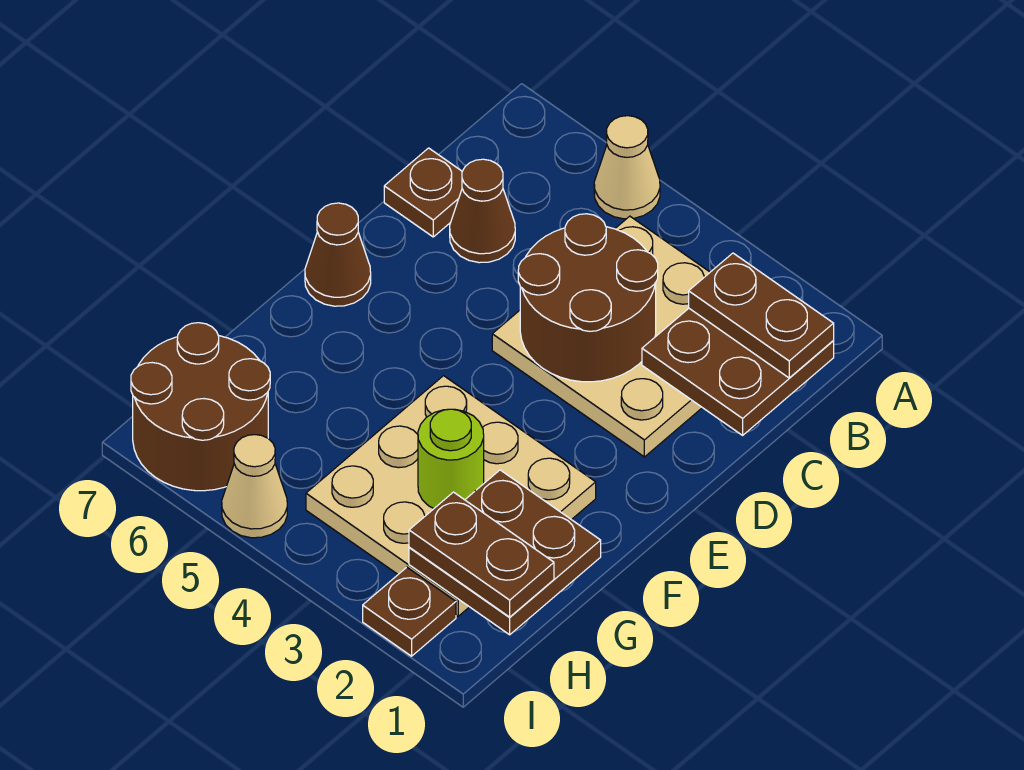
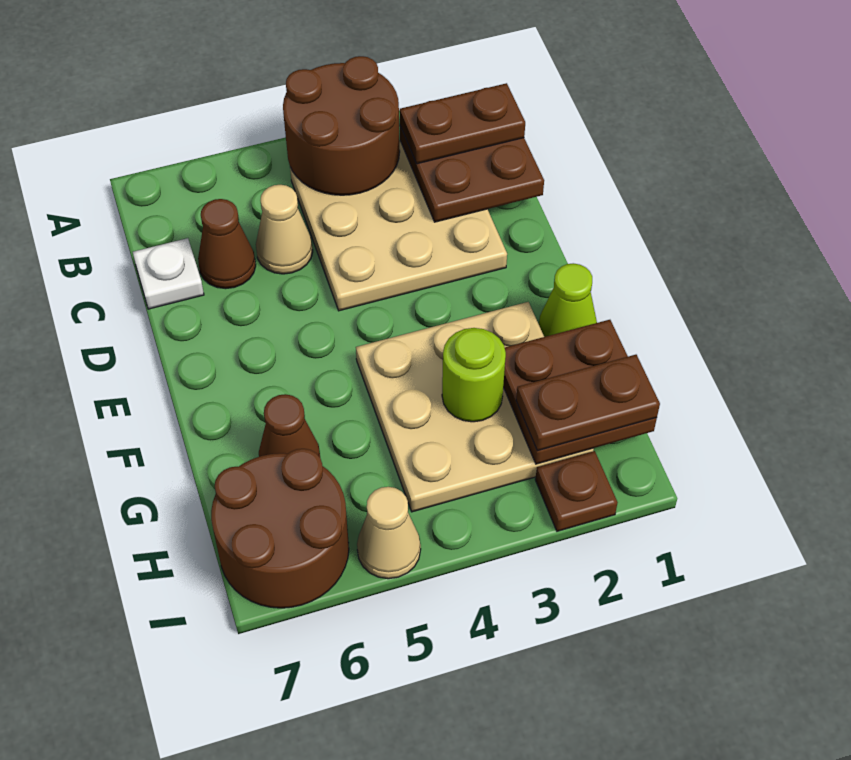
tan 1x1 cone [594,116,660,219] -> tan 1x1 cone moved to [256,185,313,274]
brown 2x2 round brick [518,214,658,382] -> brown 2x2 round brick moved to [283,56,400,195]
brown 1x1 plate [384,148,462,237] -> white 1x1 plate [133,238,204,309]
brown 1x1 cone [305,203,371,306] -> brown 1x1 cone moved to [259,394,320,457]
none -> lime 1x1 cone [539,263,597,337]

